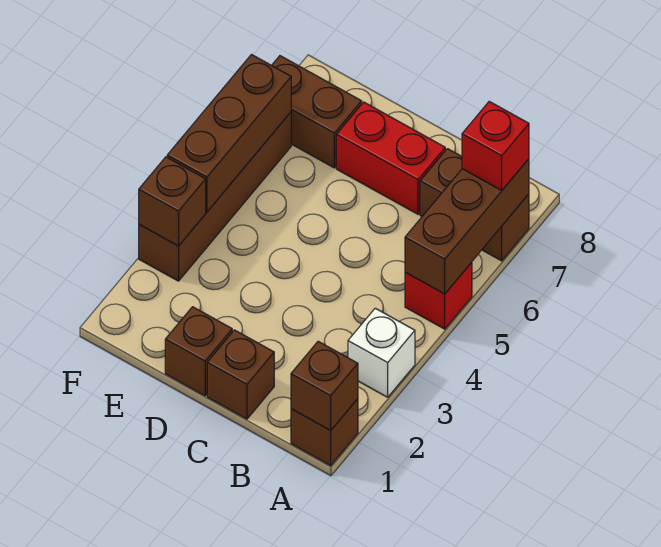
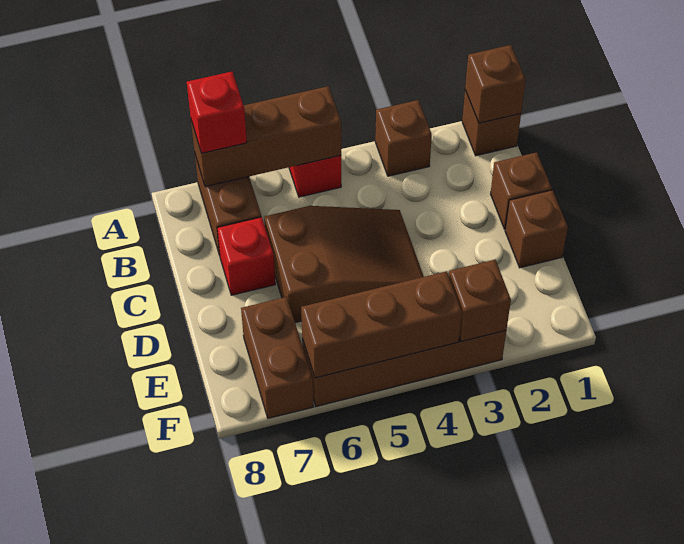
white 1x1 brick [348,308,415,397] -> brown 1x1 brick [375,100,432,176]
none -> brown 2x3 slope [264,206,424,323]
red 1x2 brick [336,102,445,214] -> red 1x1 brick [217,217,275,295]

